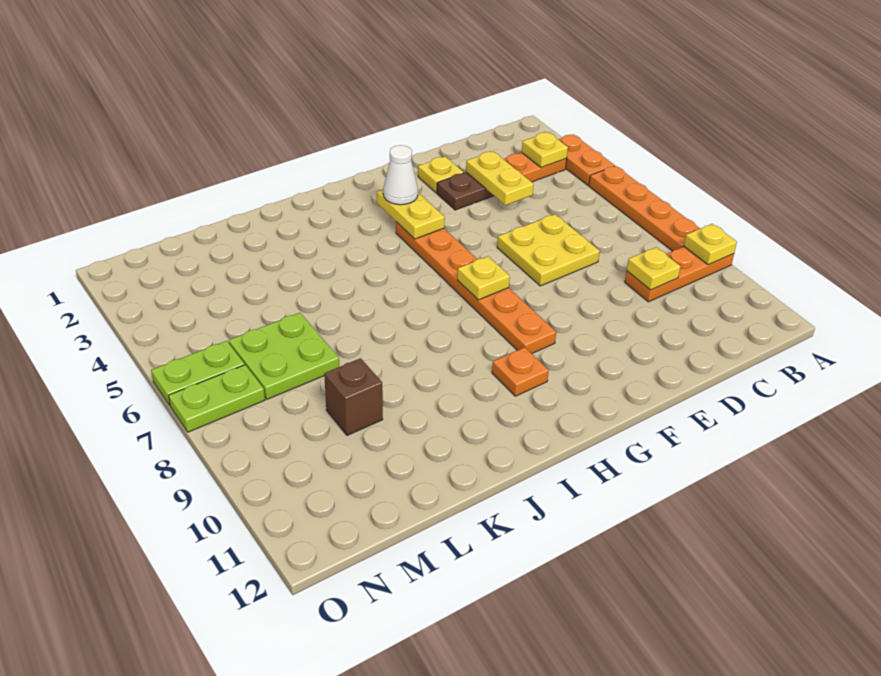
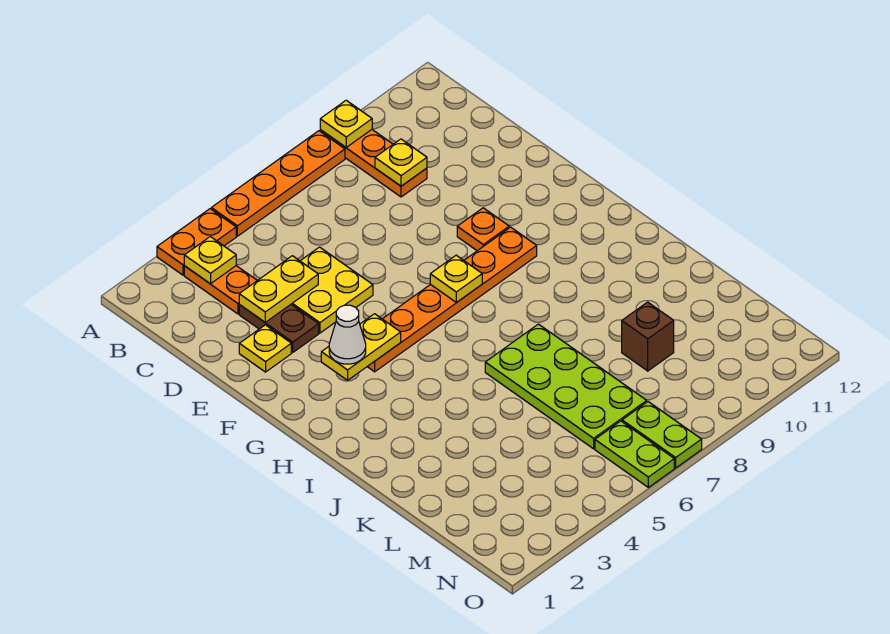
yellow 2x2 plate [497,214,600,286] -> yellow 2x2 plate moved to [291,247,373,333]
orange 1x1 plate [492,347,549,396] -> orange 1x1 plate moved to [457,208,509,251]
lime 2x2 plate [229,313,339,399] -> lime 2x4 plate [485,324,647,449]

